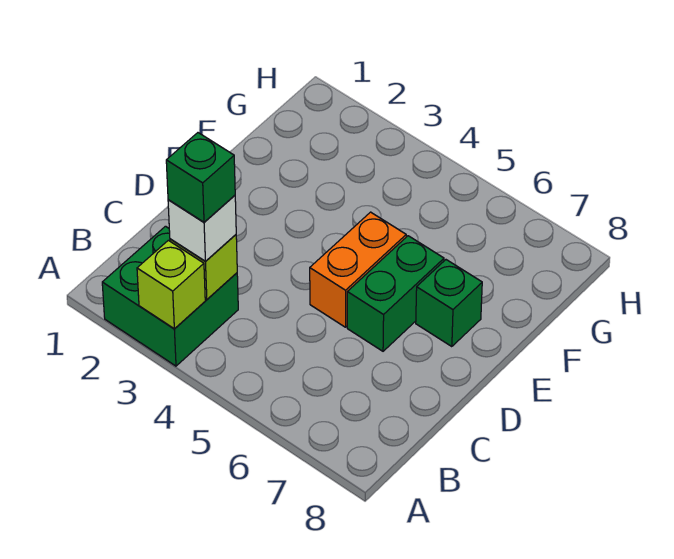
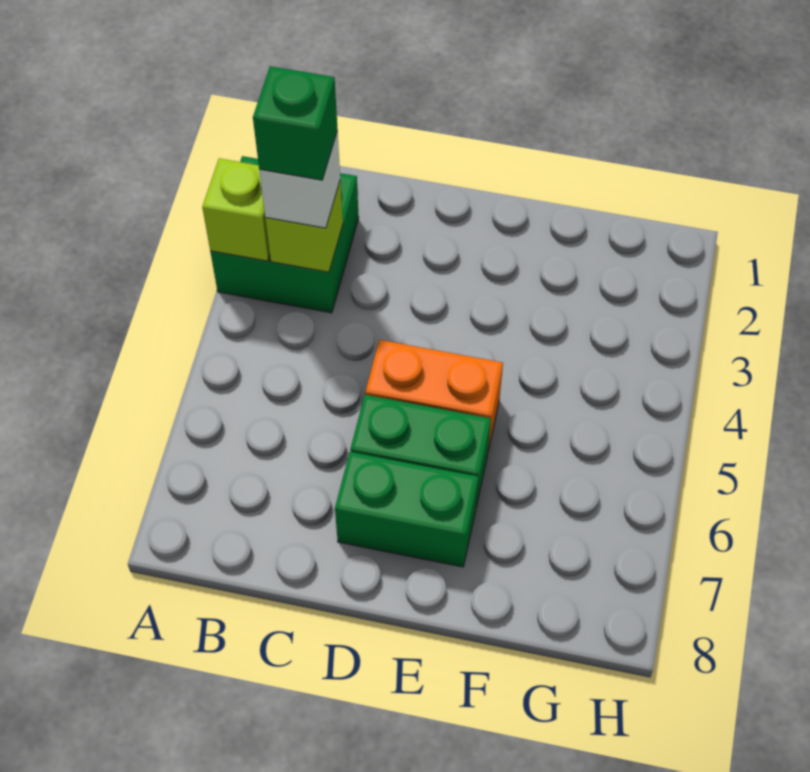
green 1x1 brick [416,260,482,347] -> green 1x2 brick [335,452,478,567]

